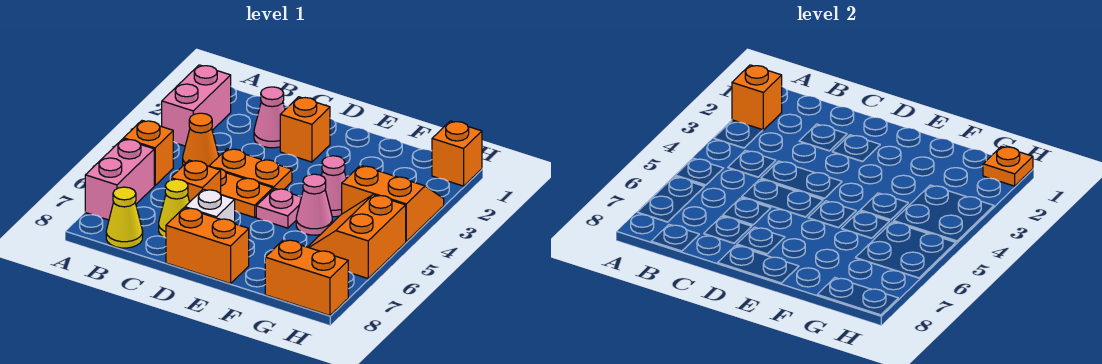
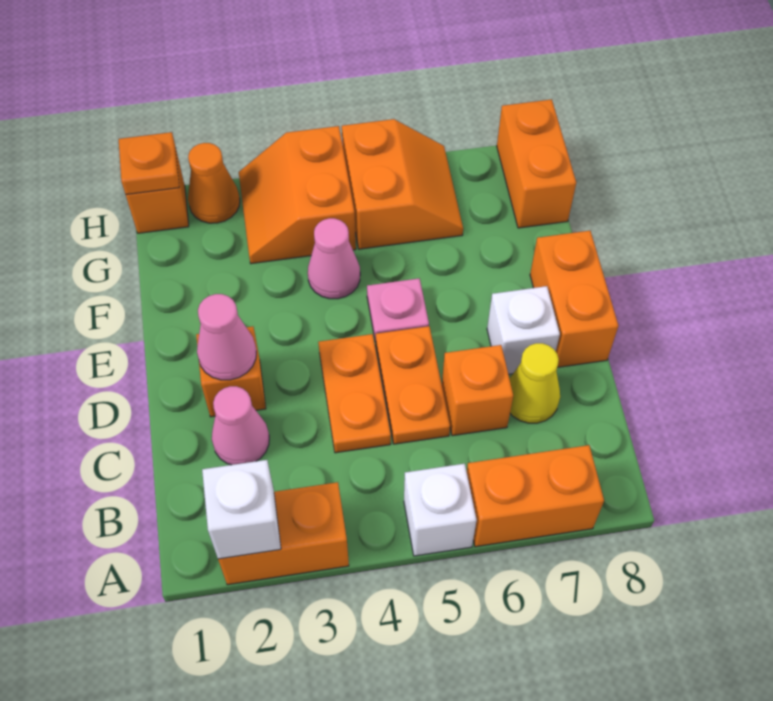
pink 1x2 brick [162,65,231,146] -> orange 1x2 brick [218,482,349,585]
orange 1x1 brick [732,65,782,130] -> white 1x1 brick [202,460,281,559]
orange 1x1 brick [124,121,173,186] -> white 1x1 brick [404,464,477,556]
pink 1x2 brick [85,139,154,220] -> orange 1x2 brick [467,445,604,547]
orange 1x1 cone [183,113,219,166] -> orange 1x1 cone moved to [188,143,240,223]
yellow 1x1 cone [106,187,143,248] -> none
pink 1x1 cone [296,174,332,235] -> pink 1x1 cone moved to [197,294,256,380]
orange 2x2 slope [308,195,406,278] -> orange 2x2 slope turned to [342,119,463,249]

